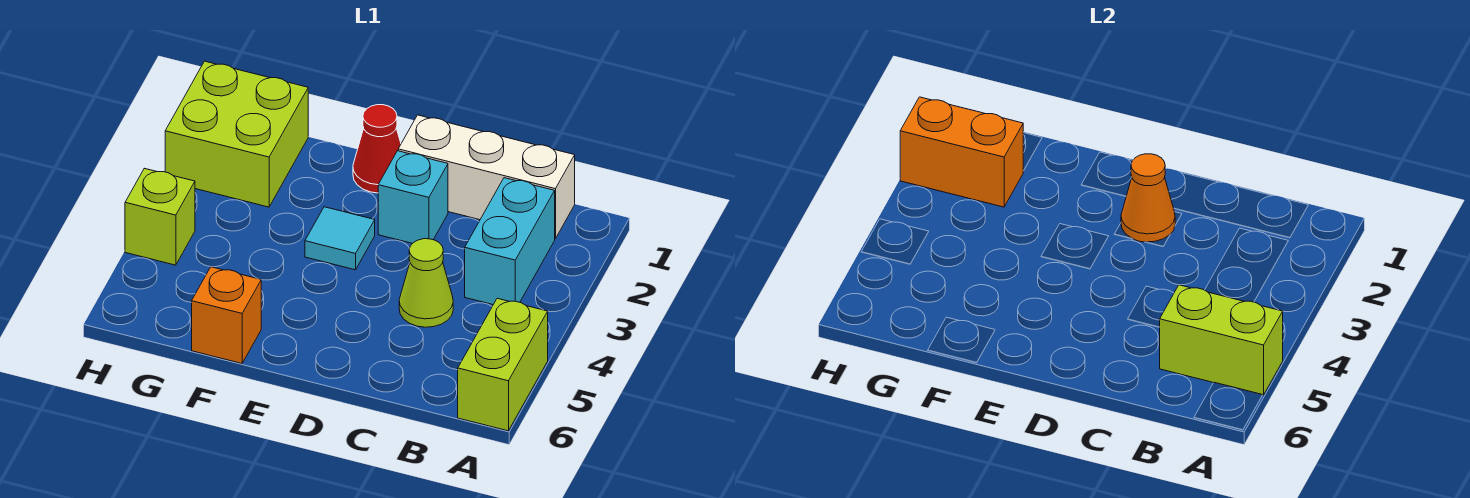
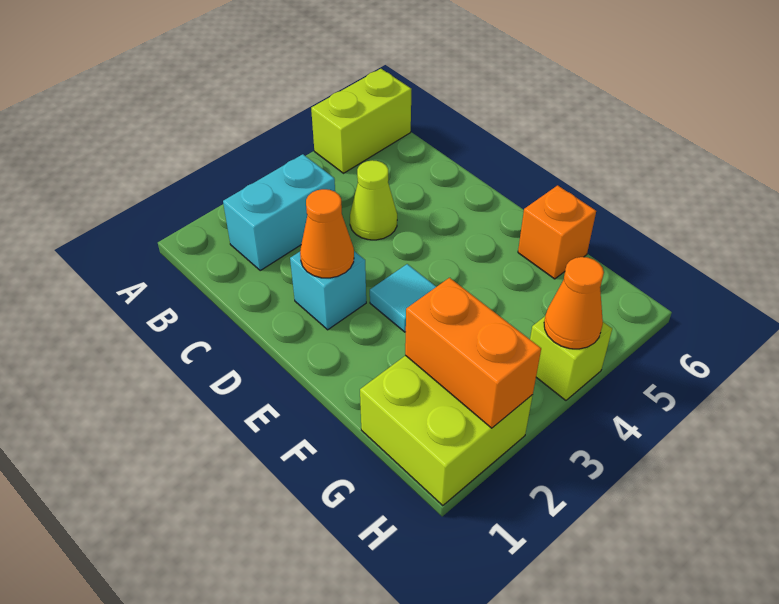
lime 1x2 brick [1160,285,1283,395] -> none
white 1x3 brick [398,115,575,239] -> none
red 1x1 cone [353,105,401,193] -> none
none -> orange 1x1 cone [544,257,604,349]

